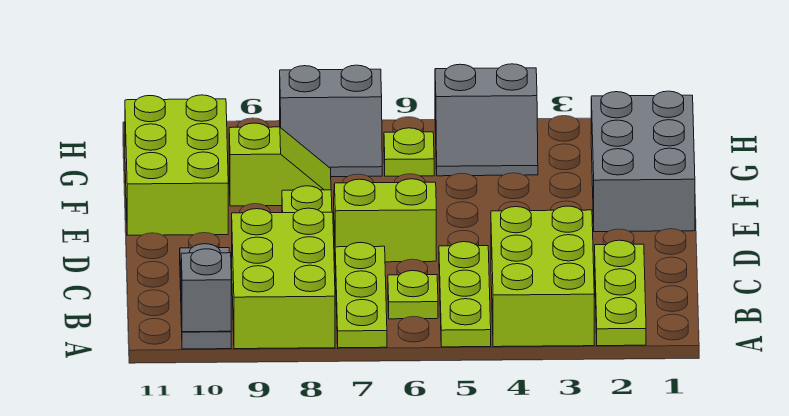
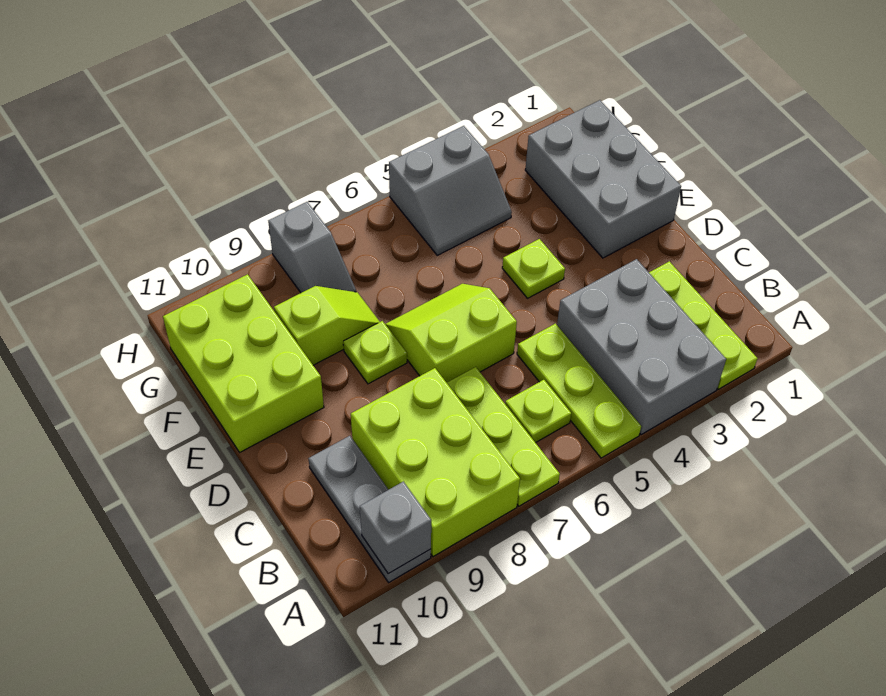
lime 2x3 brick [491,206,594,347] -> grey 2x3 brick [557,259,726,435]
lime 1x1 plate [384,128,434,176] -> lime 1x1 plate moved to [502,239,565,298]
grey 2x2 slope [280,65,382,177] -> grey 1x2 slope [268,202,357,293]

